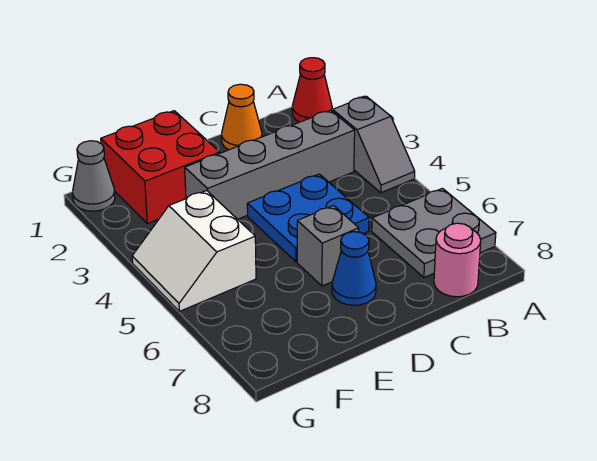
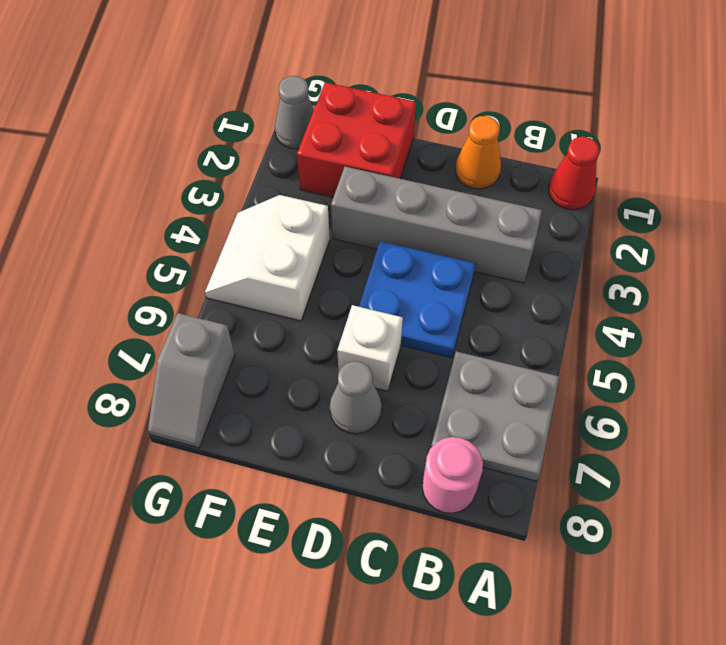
grey 1x2 slope [333,96,415,193] -> grey 1x2 slope moved to [148,313,235,448]
grey 1x1 brick [297,206,359,286] -> white 1x1 brick [337,305,403,391]
blue 1x1 cone [332,232,376,305] -> grey 1x1 cone [330,361,382,434]

